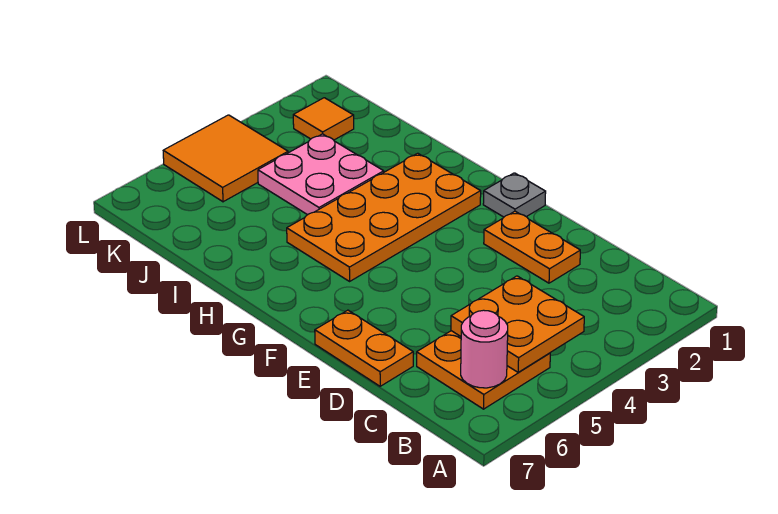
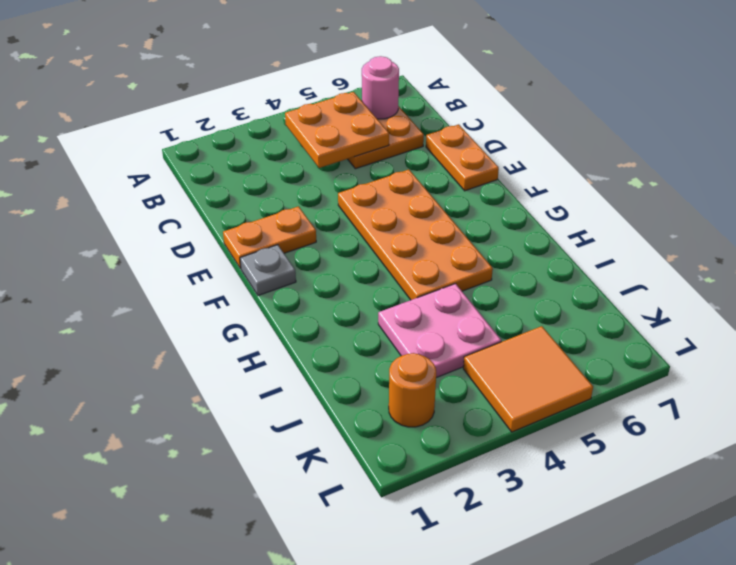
orange 1x2 plate [484,211,580,283] -> orange 1x2 plate turned to [223,206,316,268]
orange 2x4 plate [287,153,481,281] -> orange 2x4 plate turned to [338,170,493,300]
orange 1x1 tile [293,98,354,140] -> orange 1x1 round brick [389,353,436,427]

